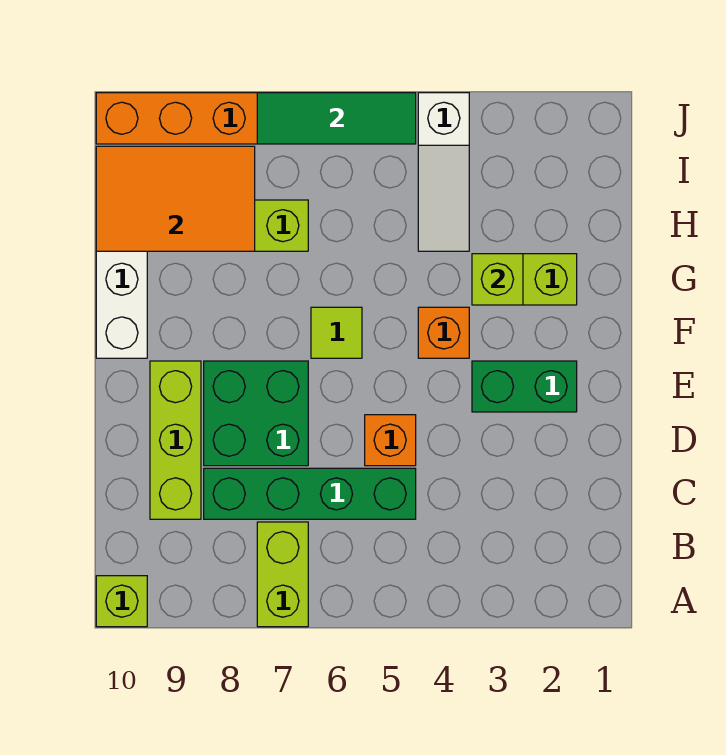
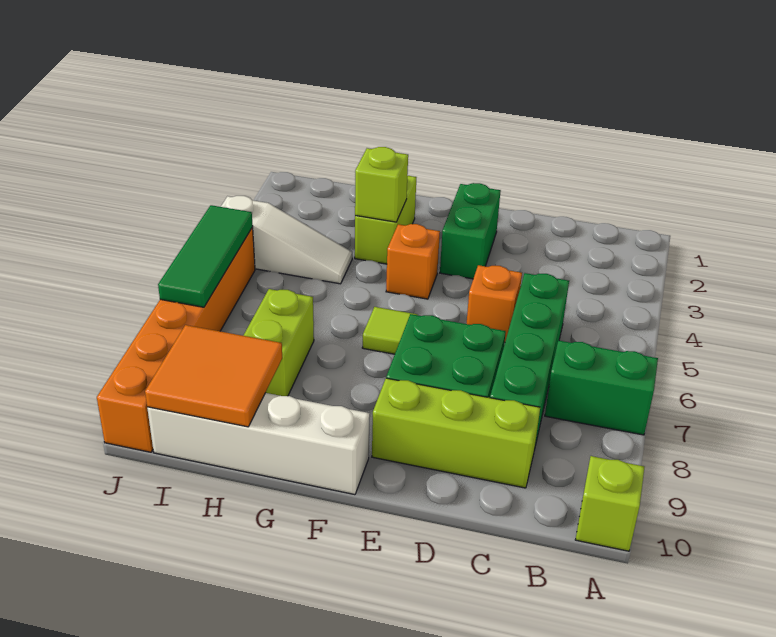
lime 1x2 brick [257,522,308,627] -> green 1x2 brick [545,340,658,435]
orange 2x3 tile [96,146,255,251] -> orange 2x2 tile [145,325,282,427]

